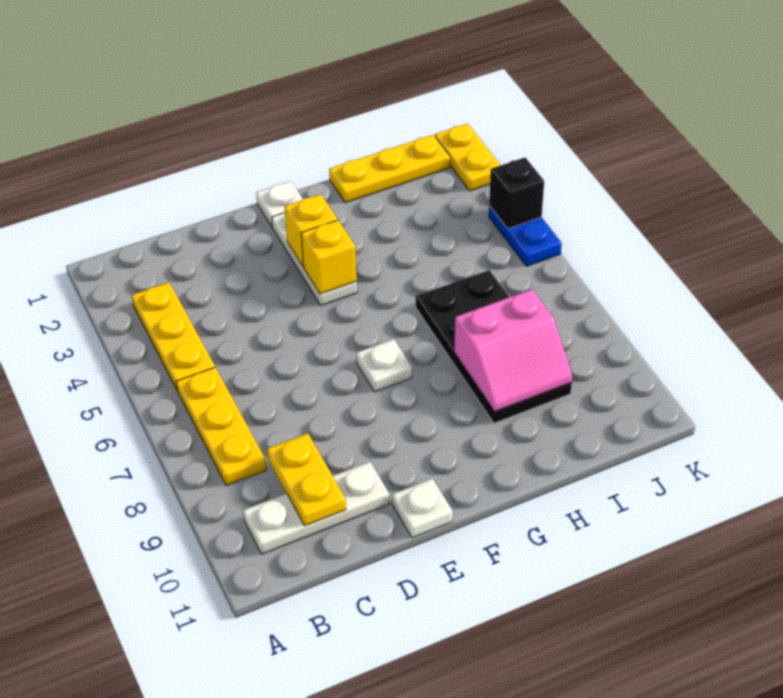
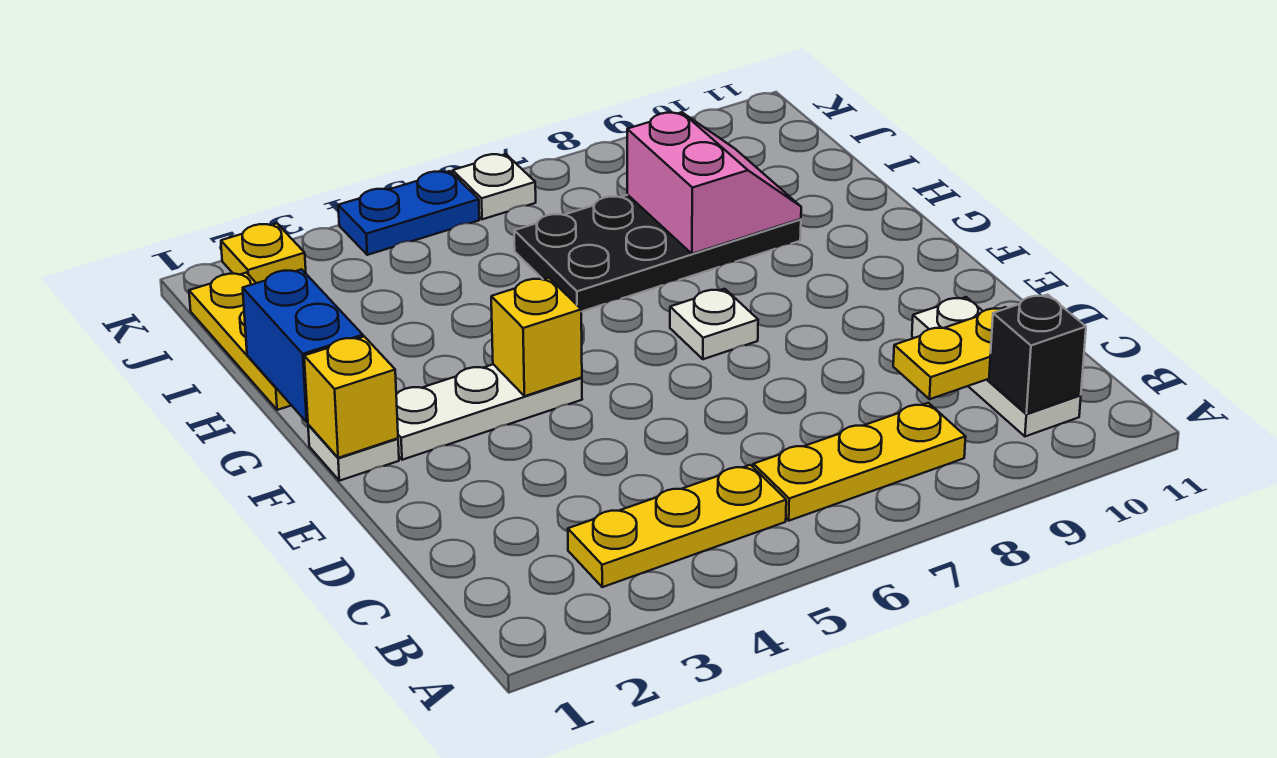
white 1x1 plate [392,479,453,538] -> white 1x1 plate moved to [453,154,536,219]
yellow 1x1 brick [284,194,337,267] -> yellow 1x1 brick moved to [304,337,398,458]
none -> blue 1x2 brick [243,269,363,422]
yellow 1x2 plate [435,124,501,191] -> yellow 1x1 plate [221,223,306,283]
black 1x1 brick [489,158,544,229] -> black 1x1 brick moved to [989,295,1086,414]

